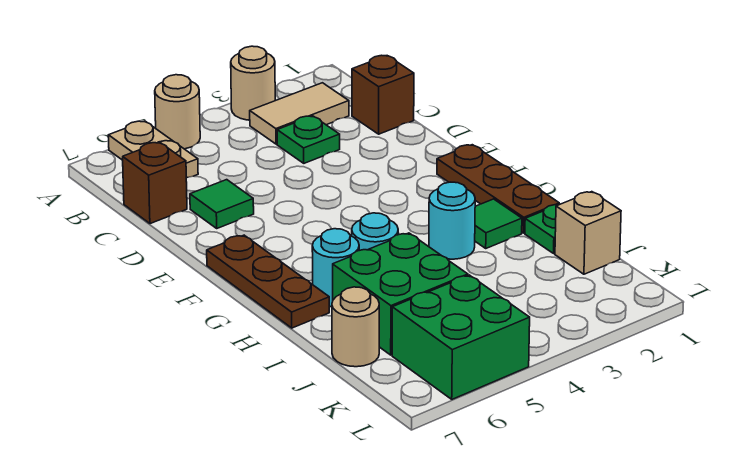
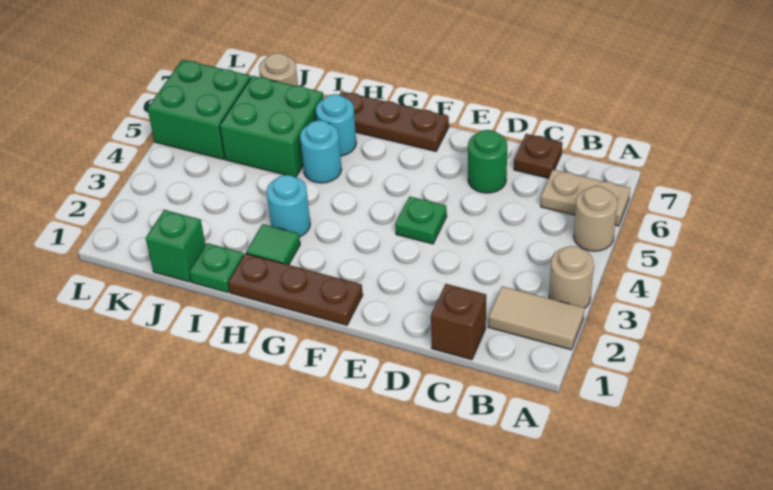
tan 1x2 tile [250,83,349,144] -> tan 1x2 tile turned to [488,286,584,350]
green 1x1 plate [277,116,340,163] -> green 1x1 plate moved to [395,196,447,244]
brown 1x1 brick [123,142,187,224] -> brown 1x1 plate [514,134,562,178]
green 1x1 tile [190,180,254,228] -> green 1x1 round brick [468,130,507,193]
tan 1x1 brick [555,192,621,274] -> green 1x1 brick [146,210,205,282]

